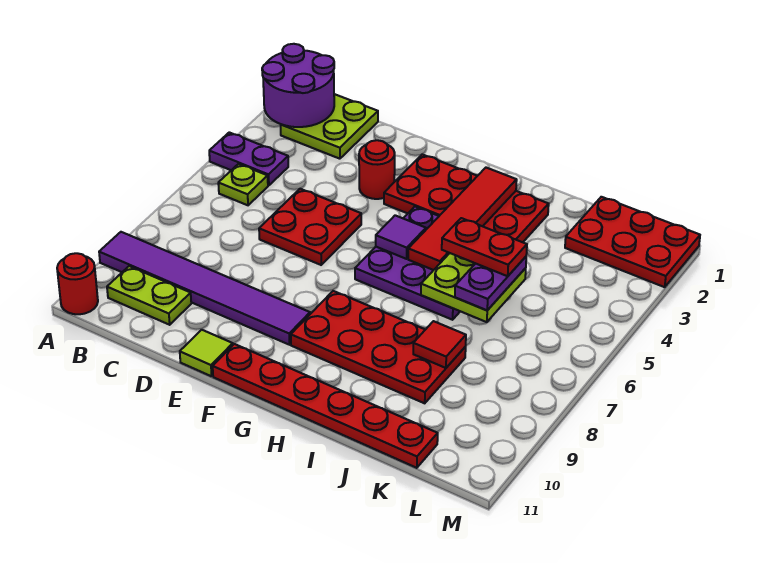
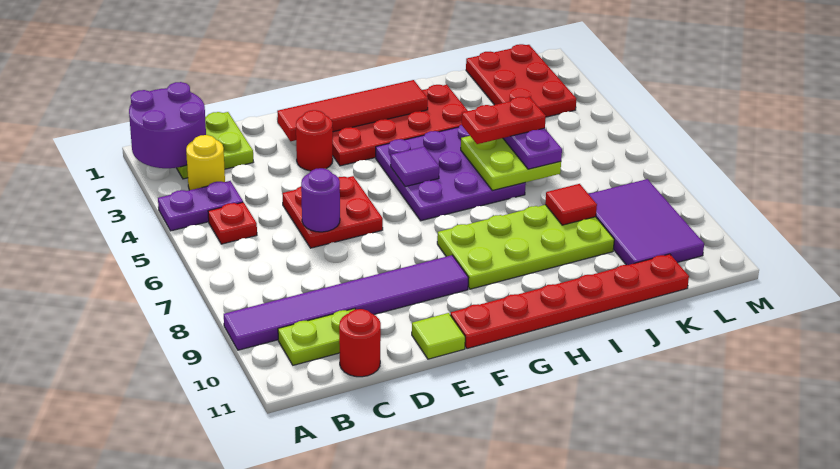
red 1x1 round brick [57,253,98,314] -> red 1x1 round brick moved to [339,309,381,377]
none -> yellow 1x1 round brick [186,135,225,190]
lime 1x1 plate [218,164,268,205] -> red 1x1 plate [208,202,257,244]
none -> purple 1x1 round brick [301,168,340,232]
red 2x4 plate [291,291,466,403] -> lime 2x4 plate [437,205,614,289]
red 1x4 tile [408,168,517,270] -> red 1x4 tile turned to [277,80,428,142]
red 2x3 plate [565,197,700,287] -> red 2x3 plate turned to [466,44,576,117]
none -> purple 2x3 tile [589,179,704,265]

